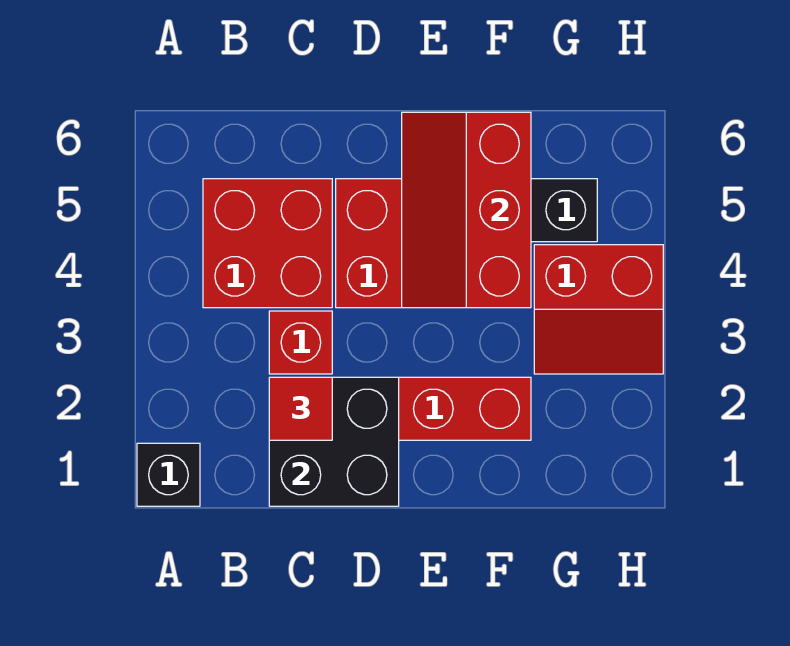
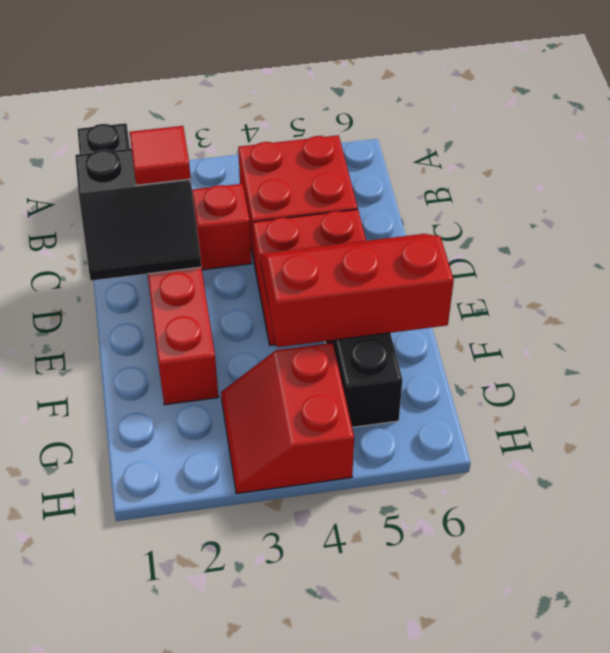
black 2x2 brick [269,377,399,506] -> black 2x2 slope [75,149,201,281]

